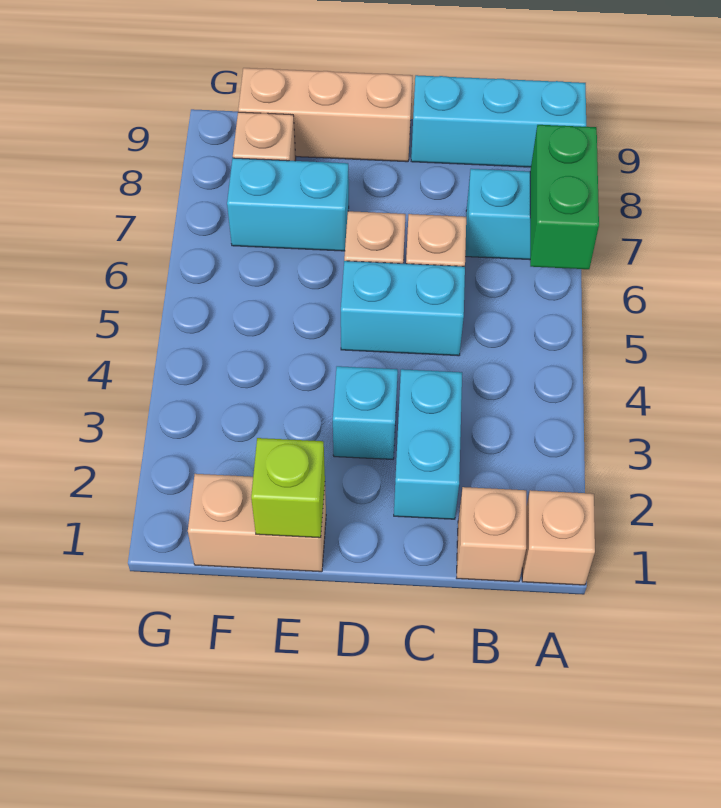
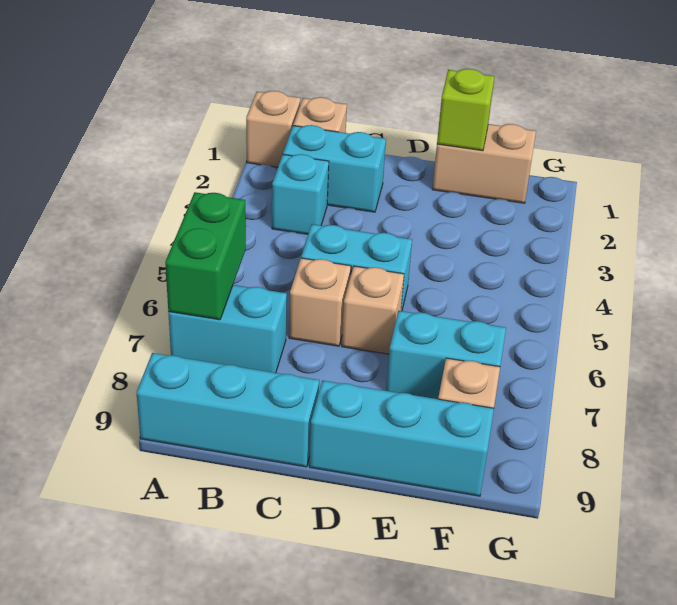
cyan 1x2 brick [394,369,462,519] -> cyan 1x2 brick turned to [283,125,386,212]
cyan 1x1 brick [333,366,398,459] -> cyan 1x1 brick moved to [272,154,329,234]
tan 1x3 brick [238,68,412,162] -> cyan 1x3 brick [309,380,494,496]

